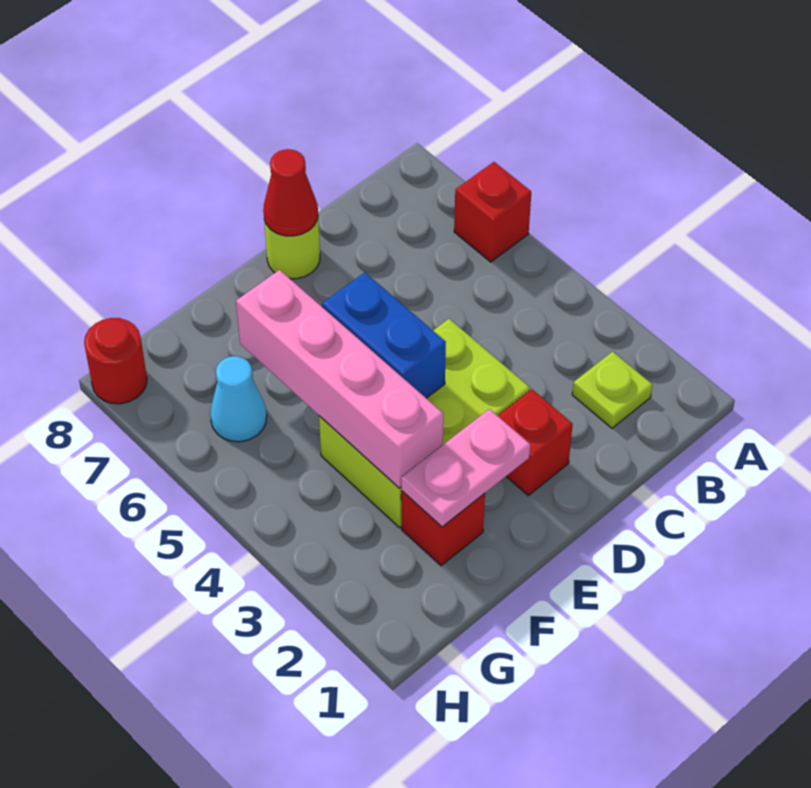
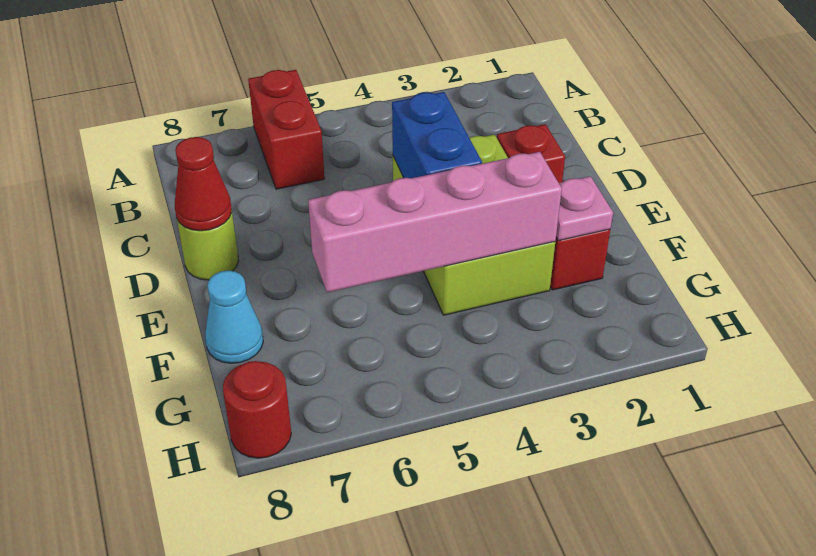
red 1x1 brick [454,162,531,262] -> red 1x2 brick [248,70,325,189]
lime 1x1 plate [572,352,652,428] -> none
pink 1x2 plate [401,409,530,527] -> pink 1x1 plate [556,176,613,241]
blue 1x2 brick [322,272,446,398] -> blue 1x2 brick turned to [392,92,482,178]
cyan 1x1 cone [210,356,267,442] -> cyan 1x1 cone moved to [205,271,263,363]

